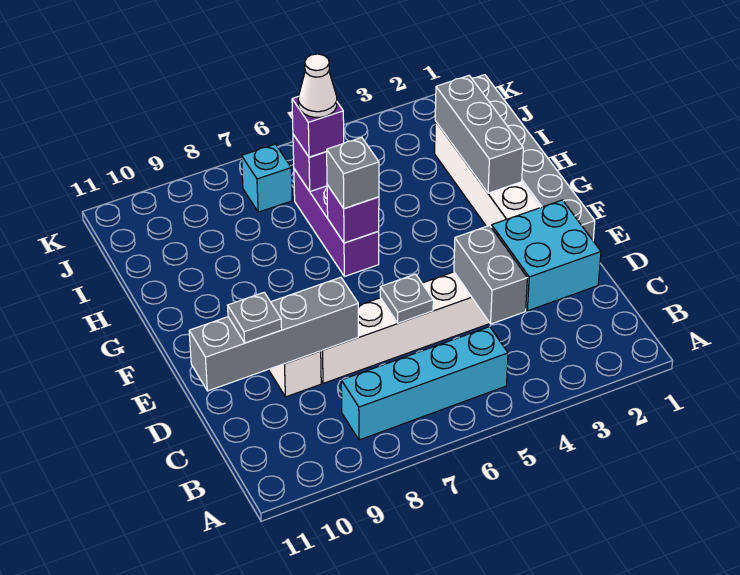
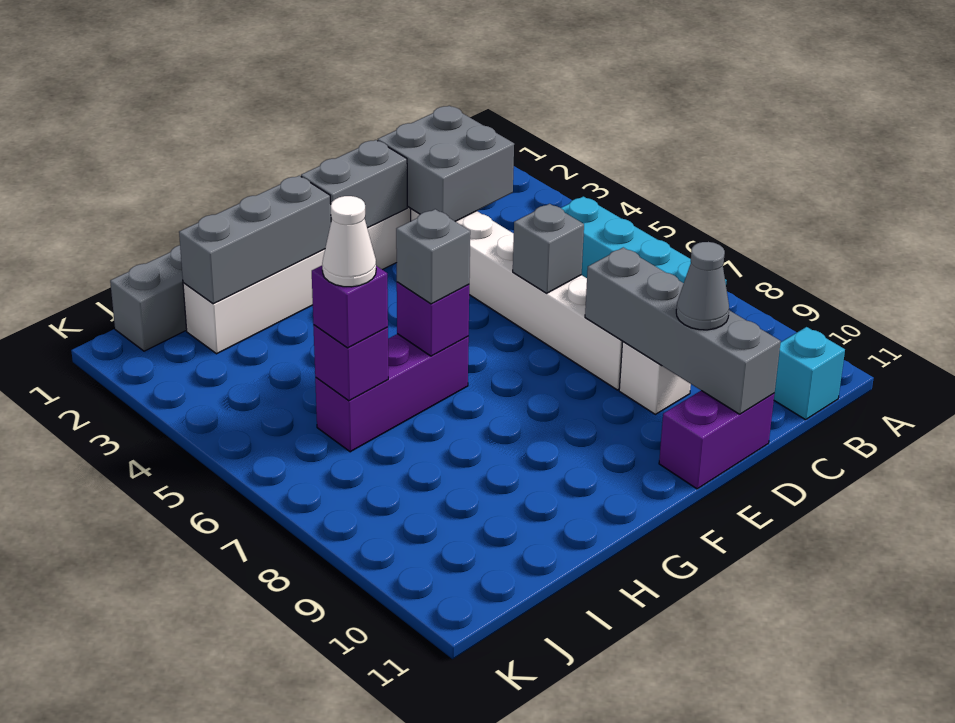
cyan 2x2 brick [492,200,601,311] -> grey 2x2 brick [378,106,514,222]
grey 1x2 brick [454,225,527,324] -> grey 1x2 brick moved to [301,140,407,228]
grey 1x1 plate [380,274,433,323] -> grey 1x1 brick [513,204,584,293]
grey 1x1 plate [228,293,282,343] -> grey 1x1 cone [676,242,729,330]
none -> purple 1x2 brick [659,391,774,489]
cyan 1x1 brick [242,144,292,212] -> cyan 1x1 brick moved to [774,327,845,420]

